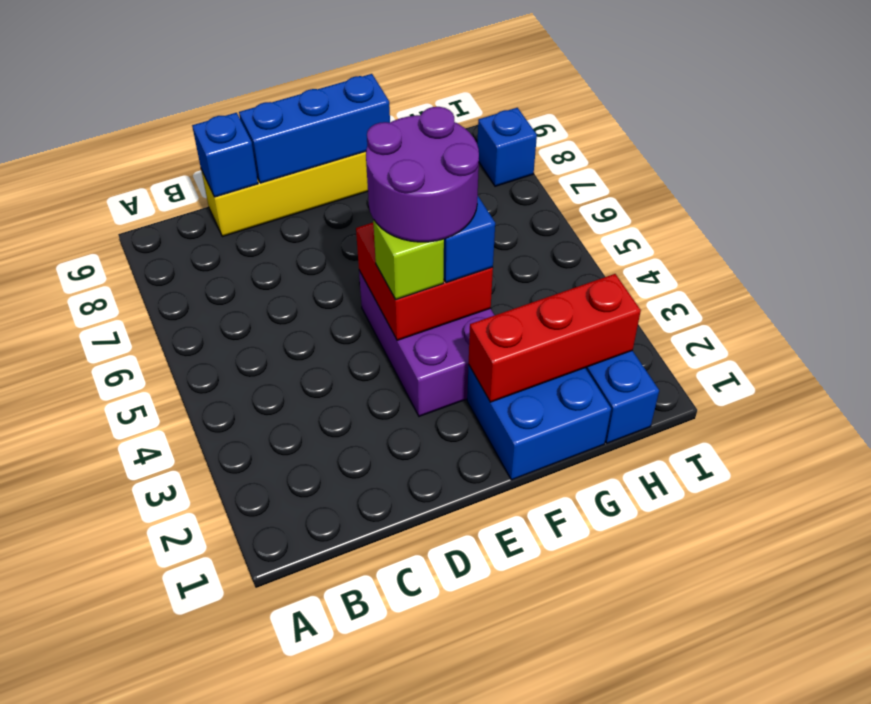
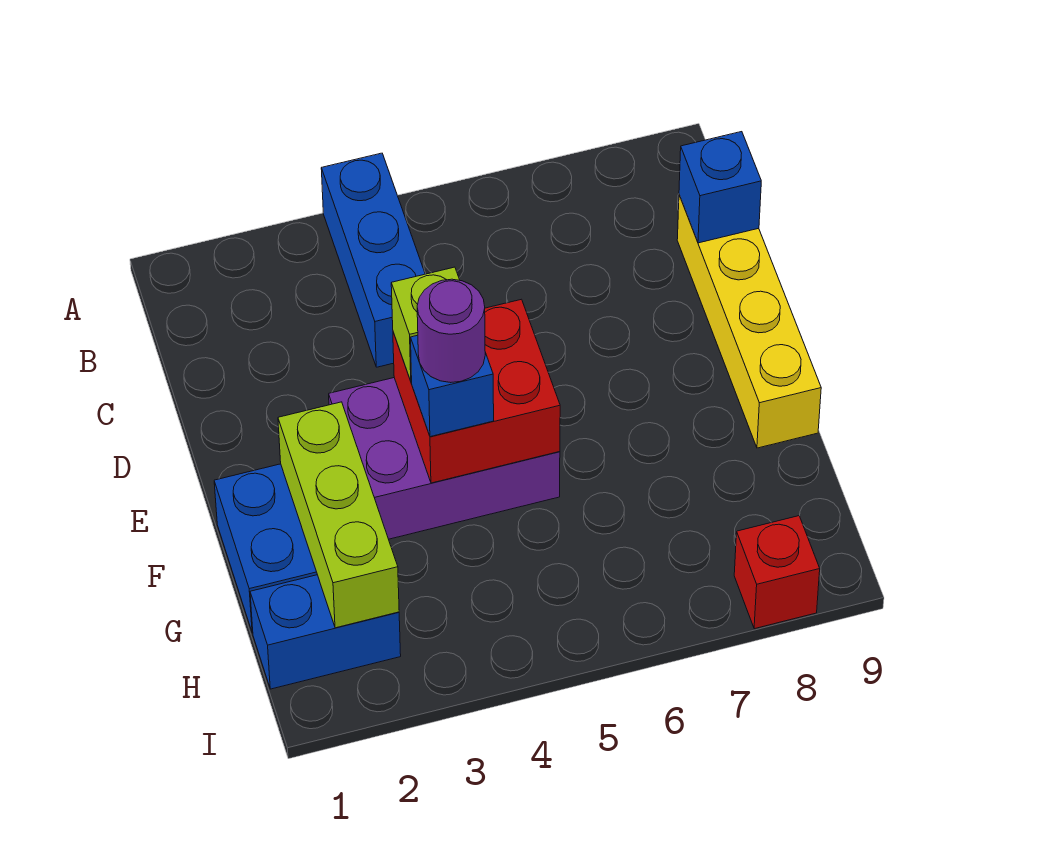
blue 1x3 brick [239,74,390,183] -> blue 1x3 brick moved to [321,153,425,367]
purple 2x2 round brick [366,107,479,242] -> purple 1x1 round brick [417,279,485,383]
red 1x3 brick [469,274,641,402] -> lime 1x3 brick [278,402,399,628]
blue 1x1 brick [477,108,537,186] -> red 1x1 brick [734,516,820,629]

